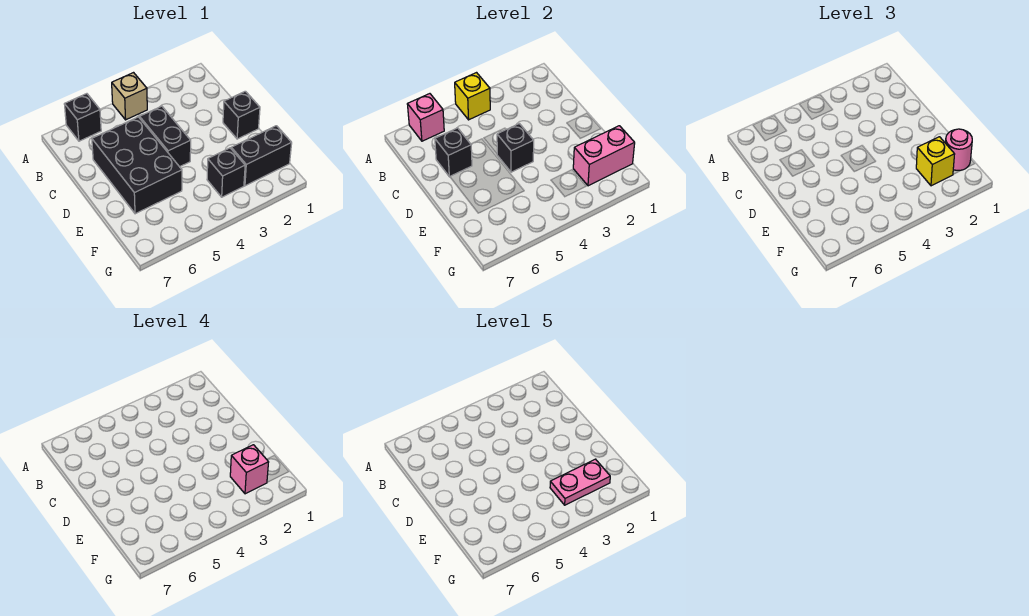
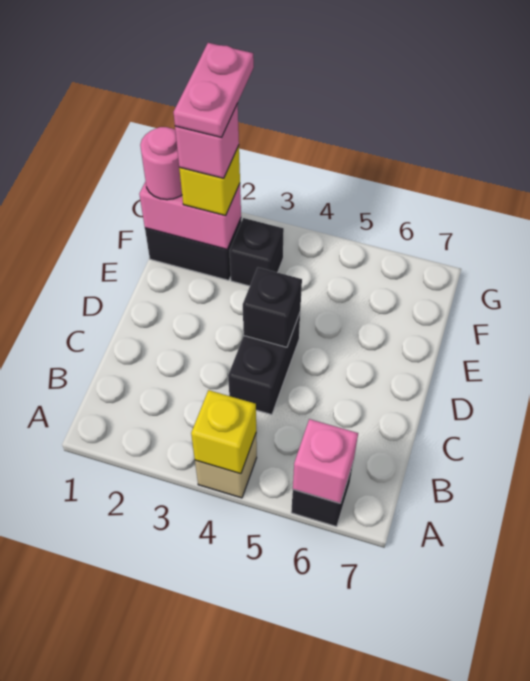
black 2x3 brick [92,117,182,214] -> none
black 1x1 brick [435,128,472,177] -> none
black 1x1 brick [223,91,260,139] -> none
pink 1x2 plate [550,459,610,505] -> pink 1x2 plate turned to [173,43,254,137]

